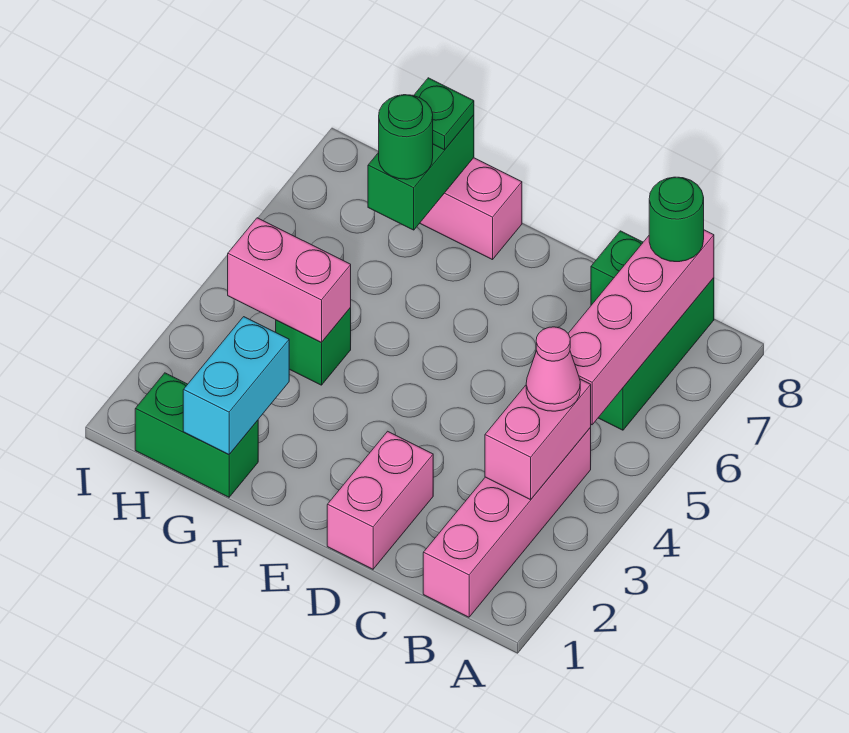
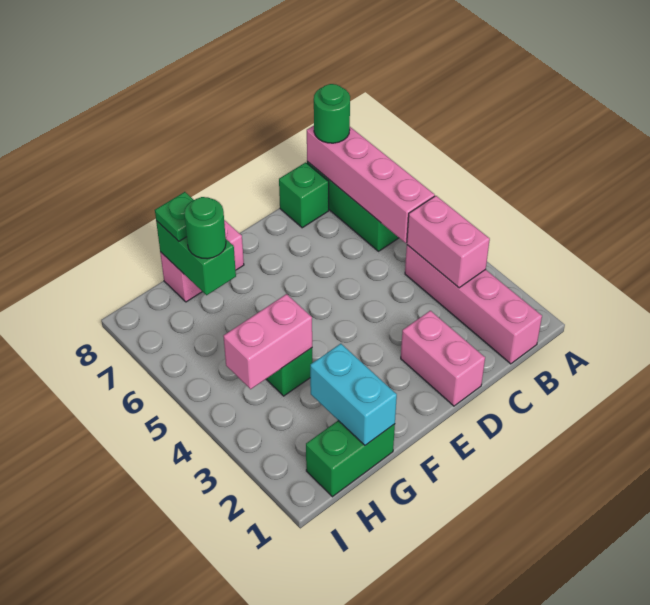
pink 1x1 cone [526,327,580,411] -> none

